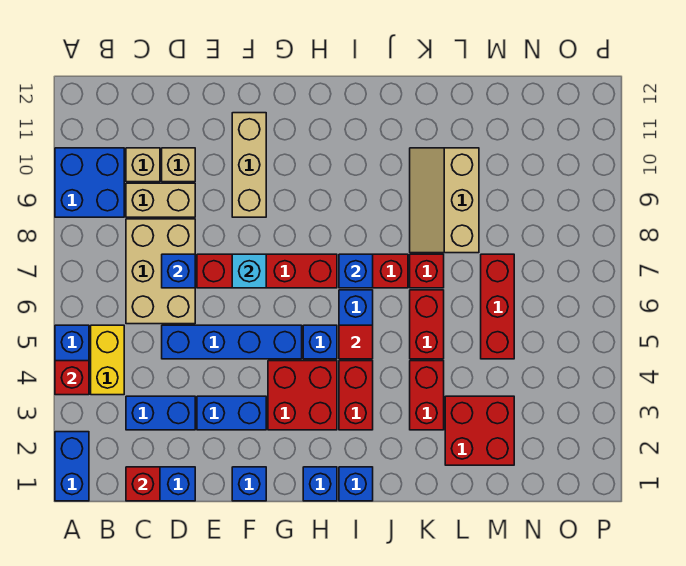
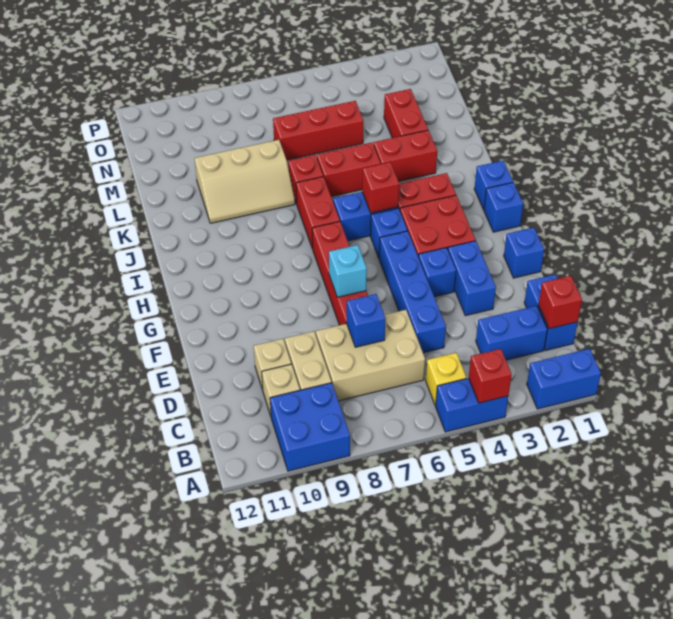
yellow 1x2 brick [91,325,124,395] -> yellow 1x1 brick [426,353,466,406]
blue 1x2 brick [126,396,195,430] -> blue 1x2 brick turned to [476,306,547,360]
tan 1x3 brick [232,113,266,217] -> none
red 1x1 tile [339,325,373,359] -> red 1x1 brick [362,162,399,213]
blue 1x1 brick [339,254,373,288] -> blue 1x1 brick moved to [418,248,456,297]
red 2x2 brick [445,396,514,465] -> red 1x2 brick [384,89,428,138]

